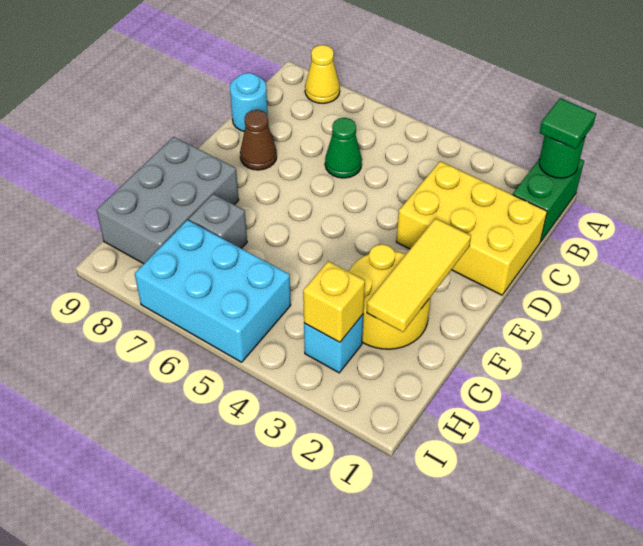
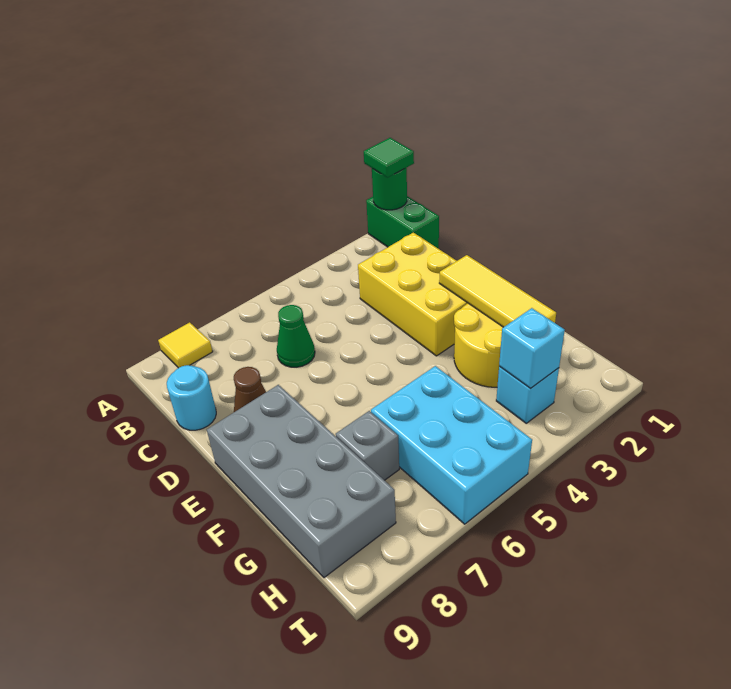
yellow 1x1 cone [305,45,340,103] -> yellow 1x1 tile [158,322,213,368]
yellow 2x3 brick [396,161,547,295] -> yellow 2x3 brick turned to [358,232,468,356]
grey 2x3 brick [97,137,239,264] -> grey 2x4 brick [207,385,396,578]
yellow 1x1 brick [303,261,365,342] -> cyan 1x1 brick [499,308,565,389]
cyan 2x3 brick [135,220,291,362] -> cyan 2x3 brick turned to [371,366,532,524]

